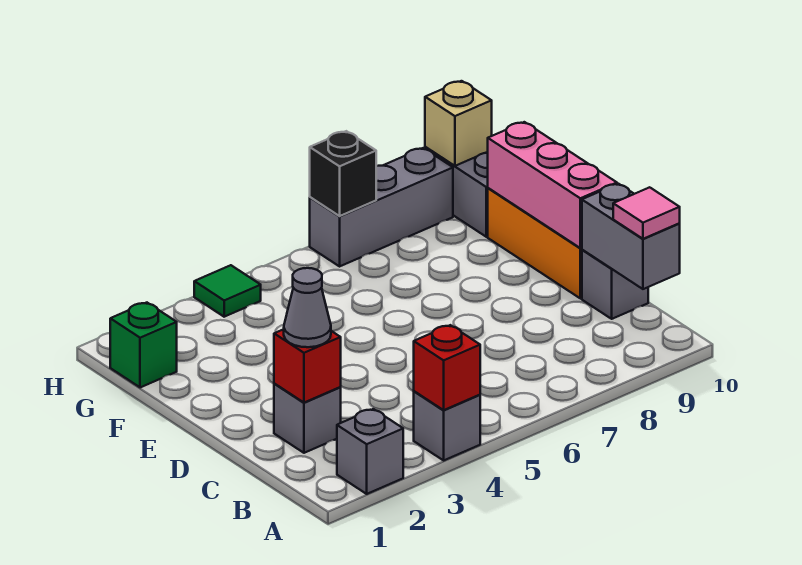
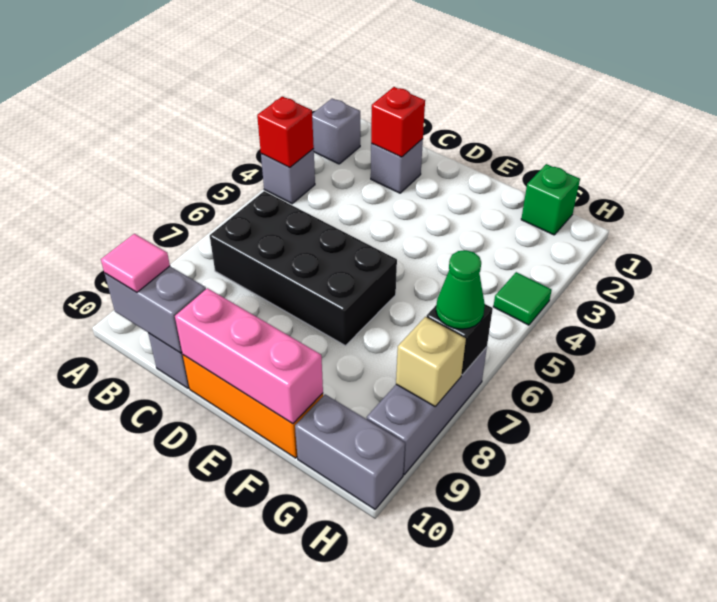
none -> black 2x4 brick [210,191,397,346]
grey 1x1 cone [284,268,331,347] -> none
none -> green 1x1 cone [436,250,485,329]
tan 1x1 brick [425,81,492,166] -> tan 1x1 brick moved to [396,317,466,407]

